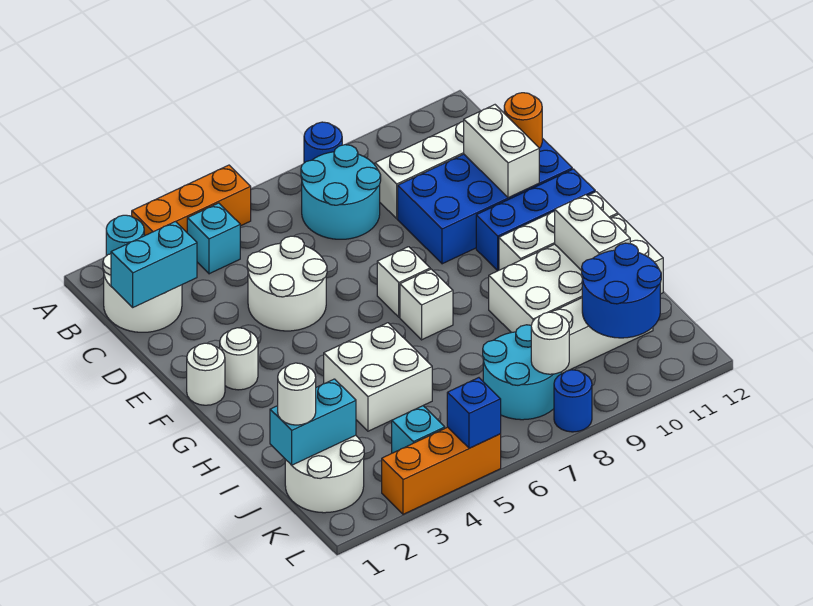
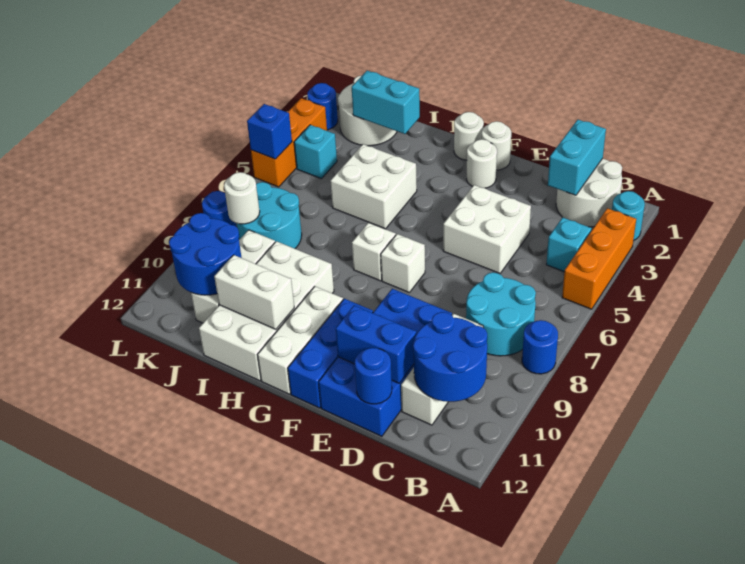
none -> blue 2x2 round brick [413,312,487,402]
white 2x2 round brick [247,236,327,331] -> white 2x2 brick [443,185,531,273]
white 1x2 brick [464,105,539,198] -> blue 1x2 brick [336,305,416,383]
orange 1x1 round brick [504,93,542,148] -> blue 1x1 round brick [355,348,392,404]
cyan 1x2 brick [270,379,356,465] -> cyan 1x2 brick turned to [352,71,420,134]
white 1x1 round brick [278,363,316,425] -> white 1x1 round brick moved to [454,112,484,160]
none -> blue 1x1 round brick [307,83,338,130]

